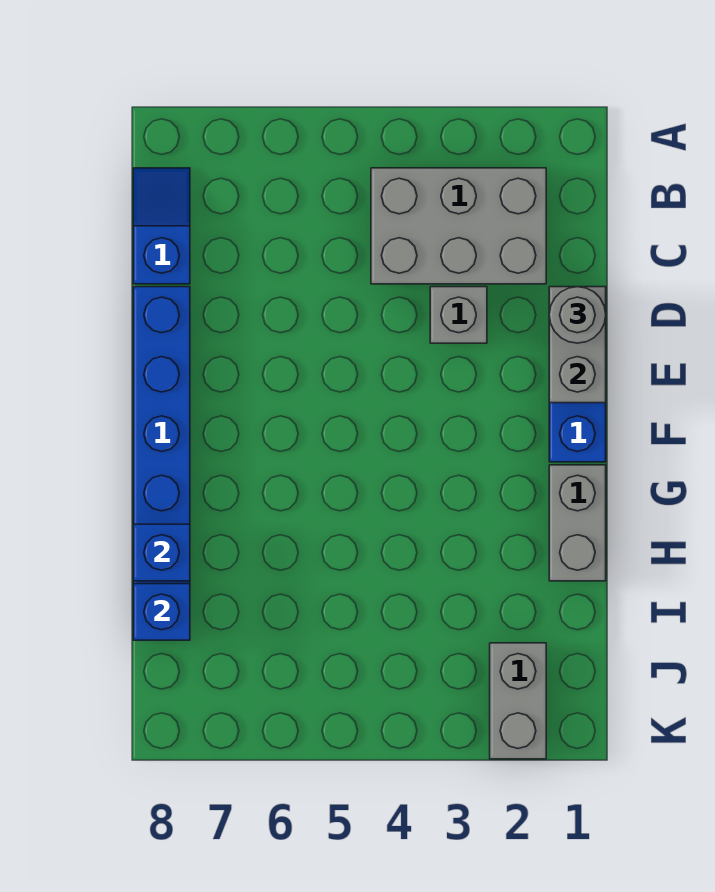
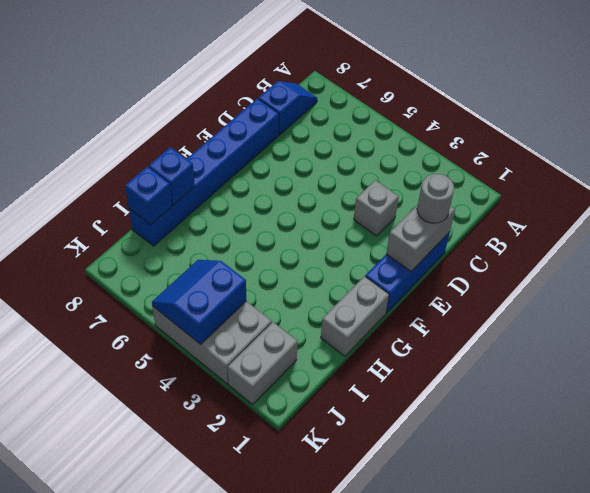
grey 2x3 brick [371,168,546,284] -> grey 2x3 brick moved to [152,301,272,384]
none -> blue 2x2 slope [152,260,246,344]

